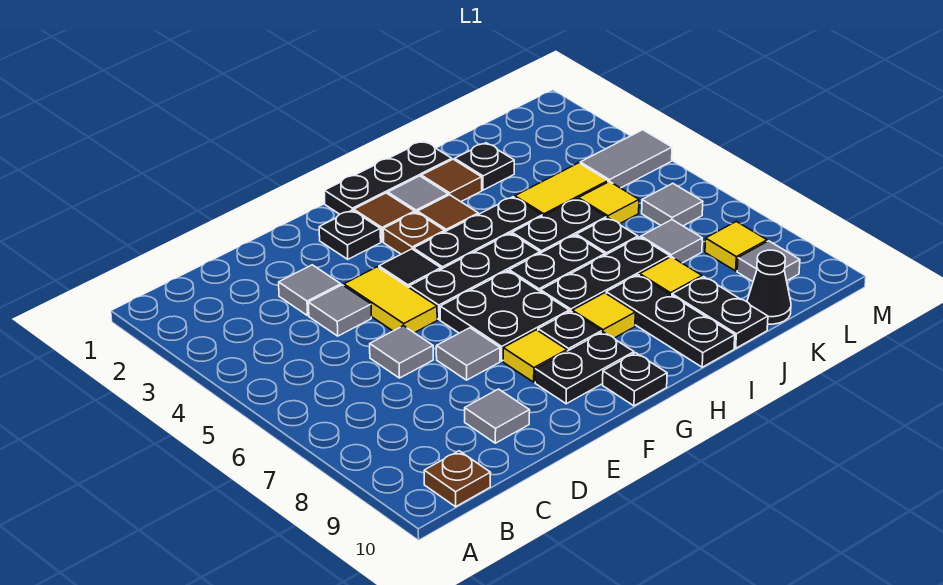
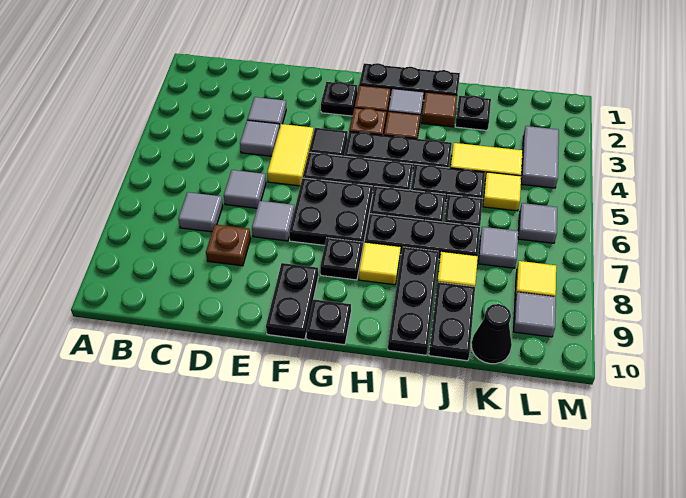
brown 1x1 plate [424,451,491,507] -> brown 1x1 plate moved to [206,224,251,266]
grey 1x1 tile [465,389,530,443] -> grey 1x1 tile moved to [178,192,223,232]
yellow 1x1 tile [503,330,567,382] -> none
black 1x2 plate [535,332,634,404] -> black 1x2 plate turned to [266,263,318,339]
grey 1x2 tile [580,130,672,188] -> grey 1x2 tile turned to [521,126,559,188]

